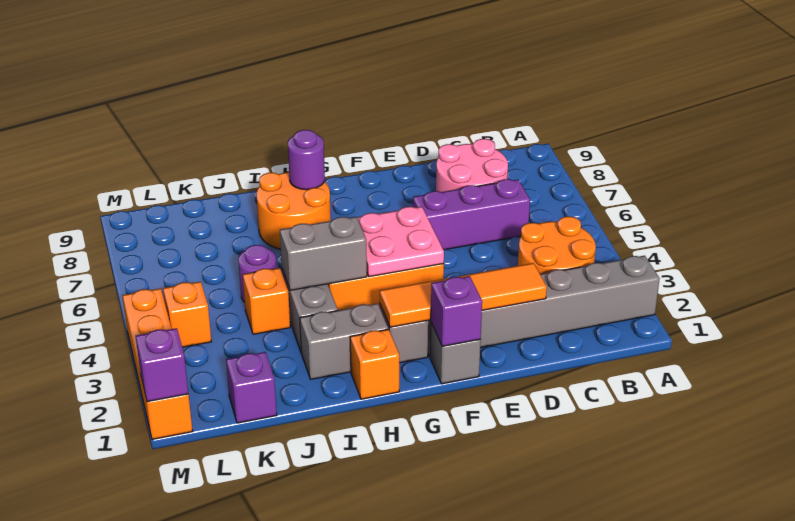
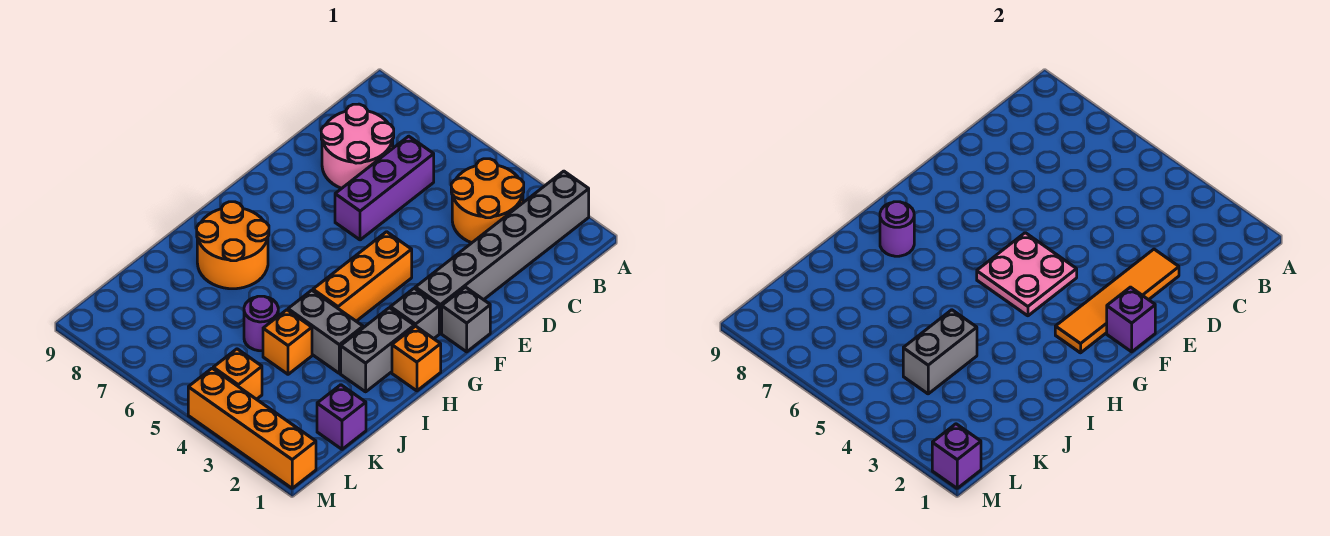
grey 1x2 brick [280,217,367,290] -> grey 1x2 brick moved to [903,310,977,394]

